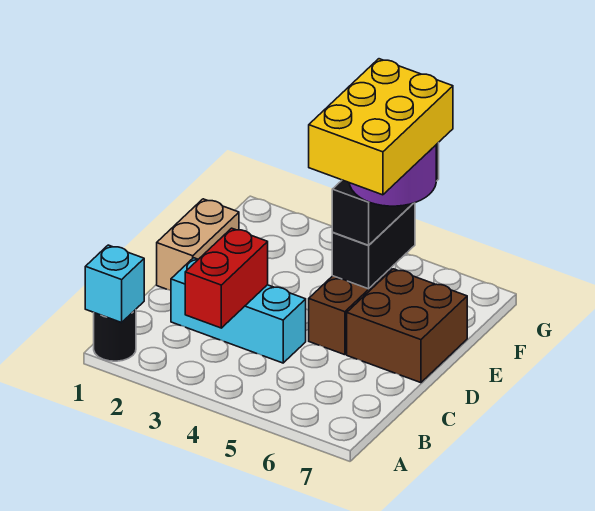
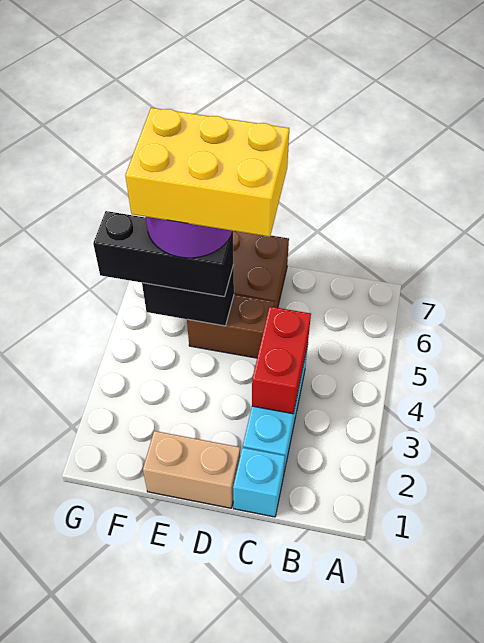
black 1x1 round brick [94,310,136,361] -> none
cyan 1x1 brick [85,245,144,323] -> cyan 1x1 brick moved to [233,448,285,517]
red 1x2 brick [185,228,268,328] -> red 1x2 brick turned to [252,307,311,414]

